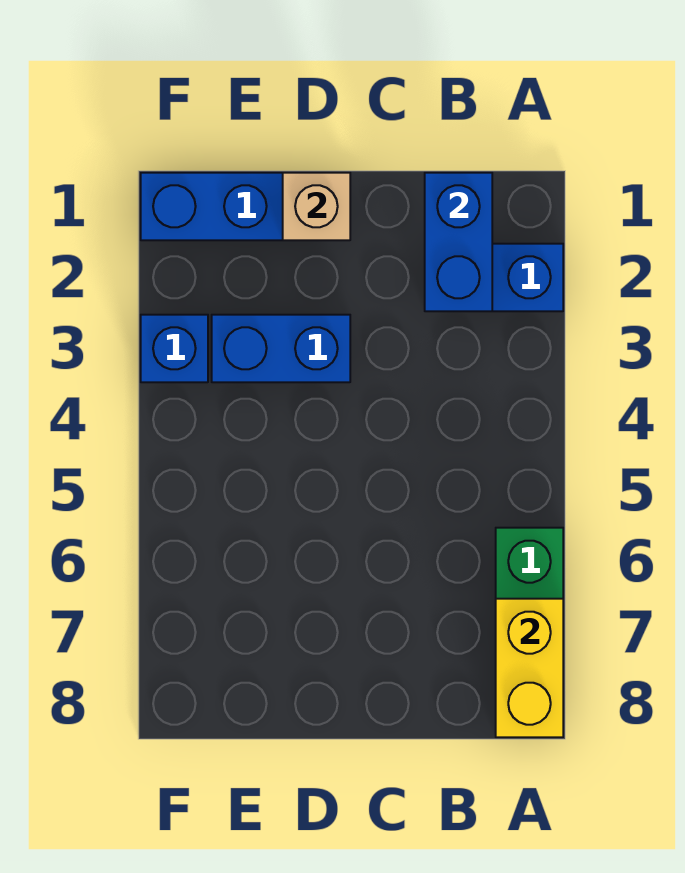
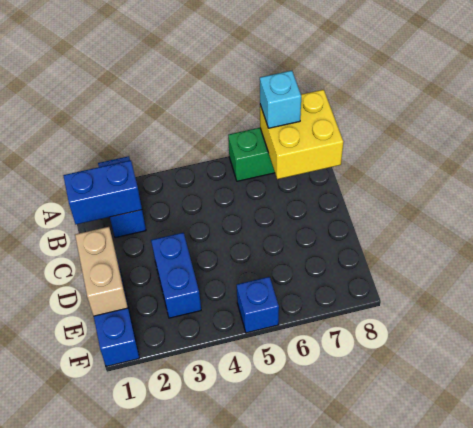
yellow 1x2 brick [496,599,563,737] -> yellow 2x2 brick [260,90,343,179]
none -> cyan 1x1 brick [260,71,301,128]
tan 1x1 brick [283,173,350,240] -> tan 1x2 brick [75,227,128,316]
blue 1x1 brick [141,315,208,382] -> blue 1x1 brick moved to [237,277,279,333]

